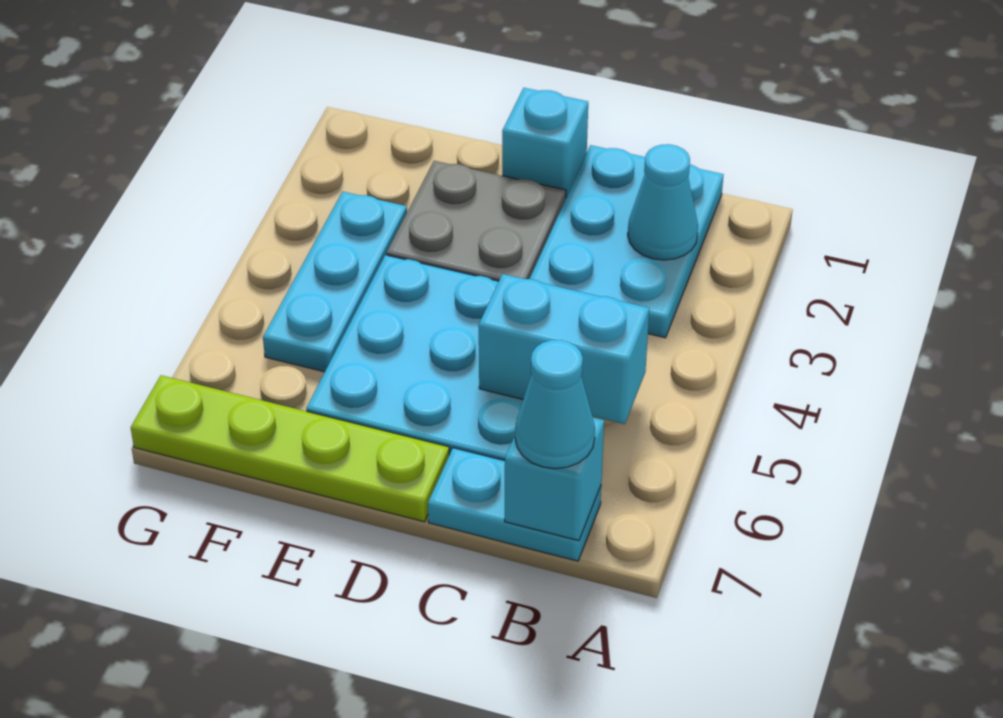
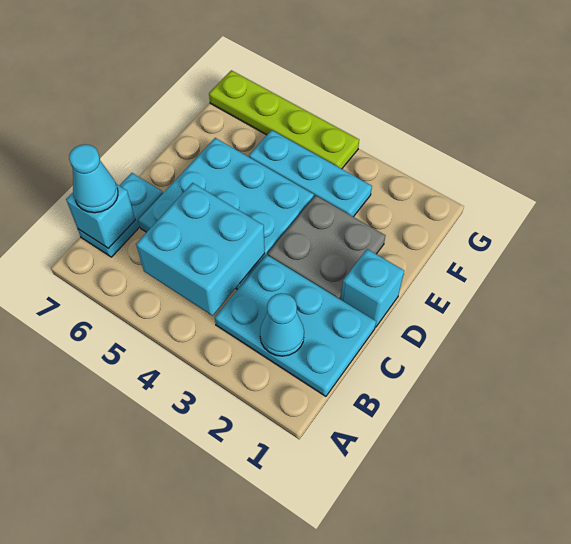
cyan 1x2 brick [479,274,649,424] -> cyan 2x2 brick [136,183,265,316]
lime 1x4 plate [131,375,449,522] -> lime 1x4 plate turned to [209,70,359,169]

